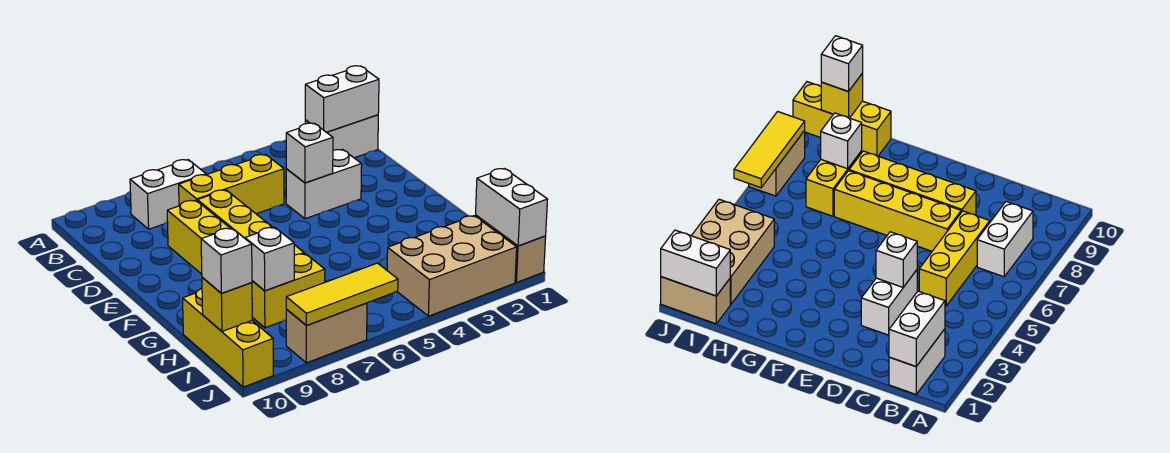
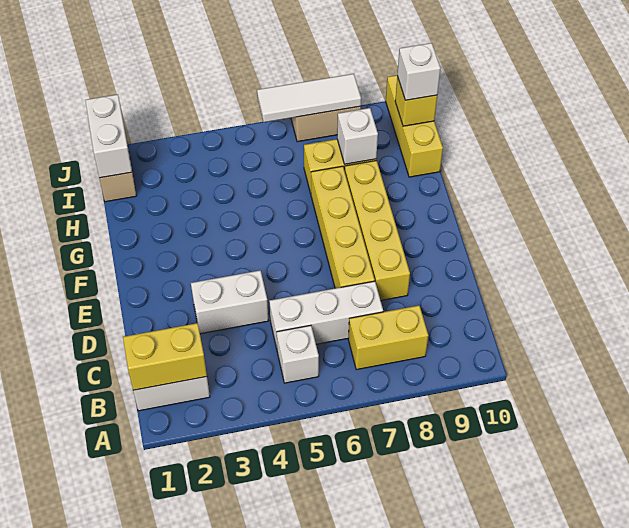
white 1x2 brick [305,66,379,132] -> yellow 1x2 brick [123,323,207,390]
white 1x2 brick [130,160,206,229] -> yellow 1x2 brick [348,305,428,370]
yellow 1x3 brick [179,155,284,214] -> white 1x3 brick [269,281,383,349]
white 1x1 brick [286,123,333,183] -> white 1x1 brick moved to [277,325,319,383]
tan 2x3 brick [387,216,517,316] -> none
yellow 1x3 tile [286,263,398,326] -> white 1x3 tile [257,74,361,122]

